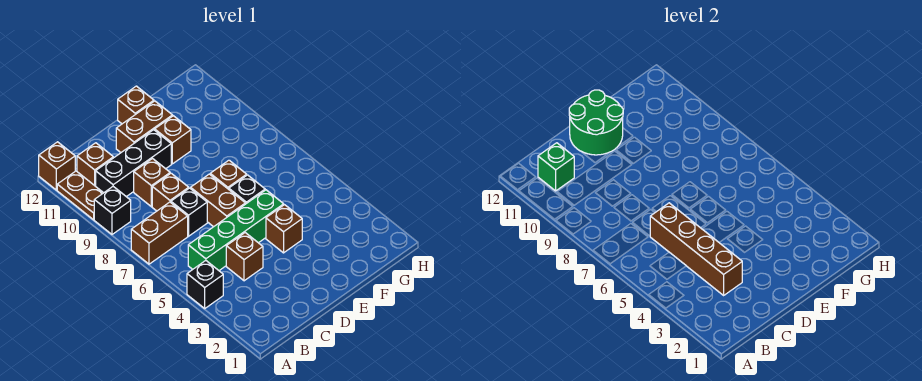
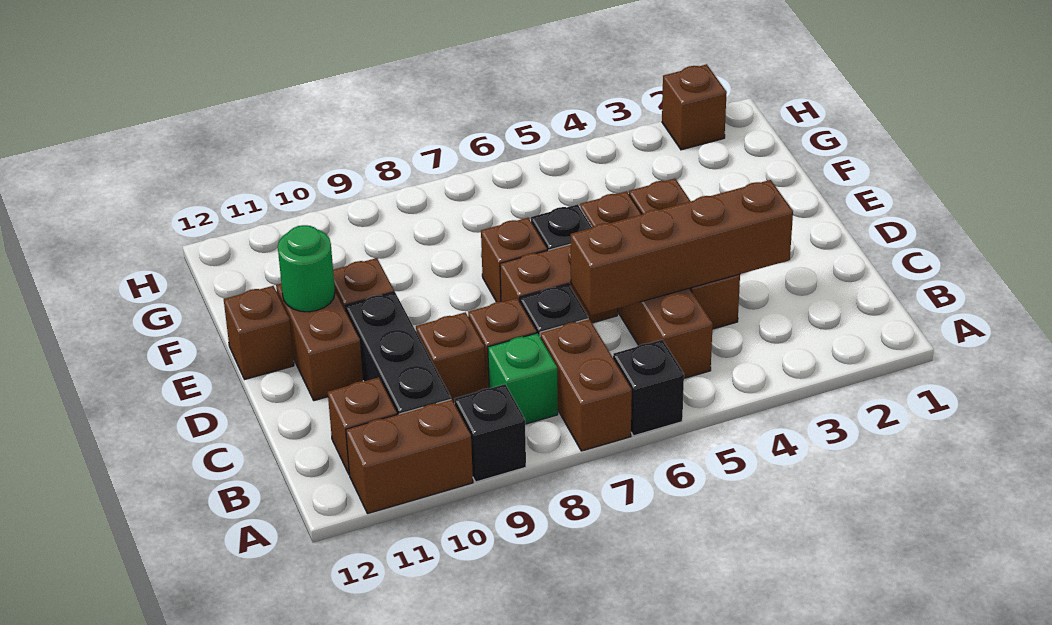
black 1x1 brick [187,261,223,308] -> black 1x1 brick moved to [613,340,684,436]
brown 1x2 plate [57,171,103,220] -> brown 1x2 brick [346,399,473,514]
brown 1x1 brick [39,142,75,190] -> brown 1x1 brick moved to [662,64,727,150]
green 1x4 brick [188,190,284,270] -> brown 1x4 brick [580,191,713,378]
green 1x1 brick [538,143,574,191] -> green 1x1 brick moved to [488,333,558,424]
green 2x2 round brick [569,90,623,155] -> green 1x1 round brick [278,225,335,312]

